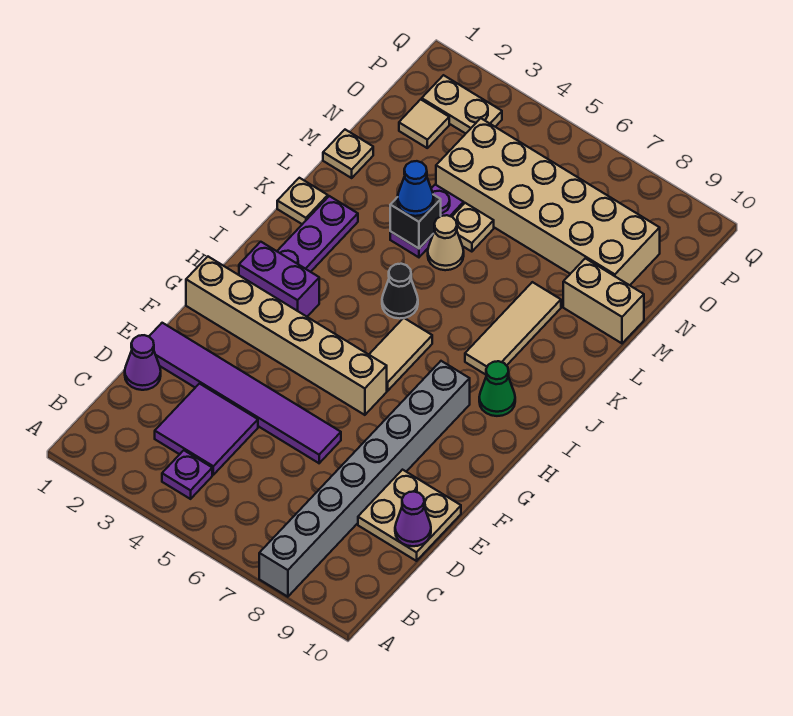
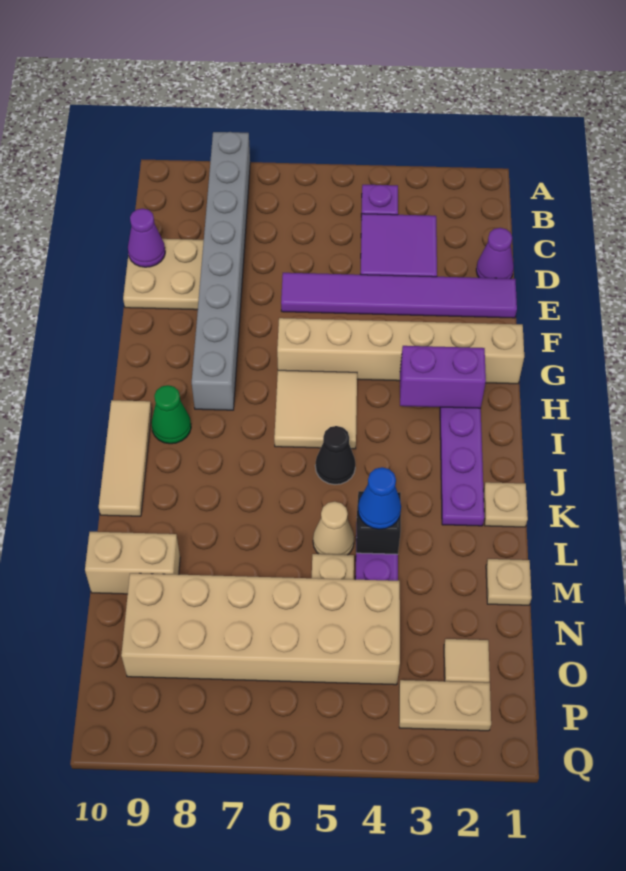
tan 1x2 tile [369,318,432,391] -> tan 2x2 tile [274,370,357,449]
tan 1x3 tile [465,282,561,375] -> tan 1x3 tile moved to [99,400,152,516]

